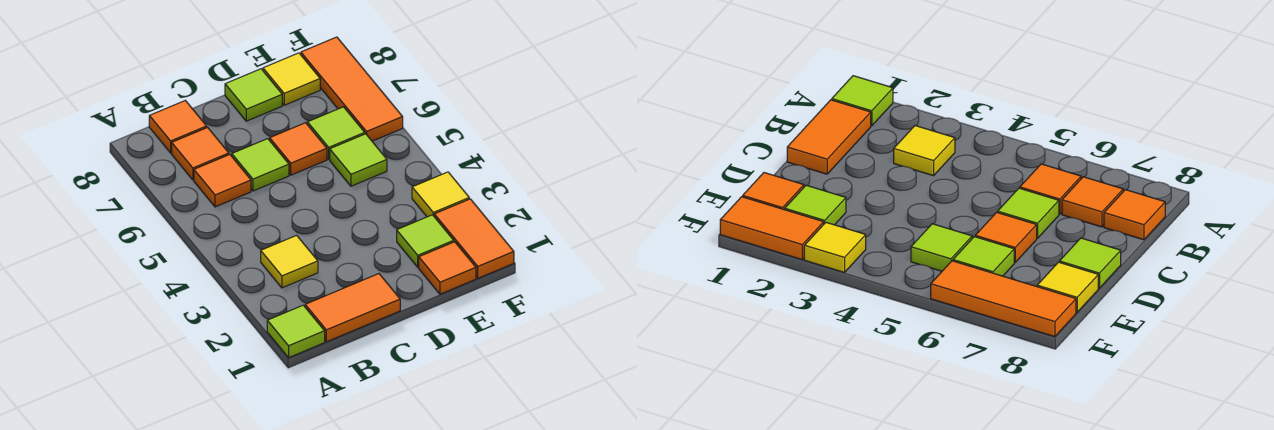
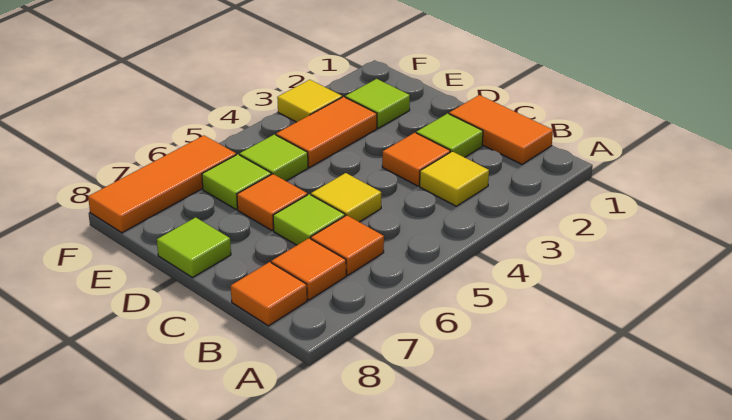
lime 1x1 tile [267,305,325,358] -> lime 1x1 tile moved to [416,113,483,157]
orange 1x1 tile [419,242,476,294] -> orange 1x1 tile moved to [382,133,450,186]
yellow 1x1 tile [263,53,320,105] -> yellow 1x1 tile moved to [311,173,381,222]
orange 1x2 tile [434,199,514,278] -> orange 1x2 tile moved to [276,97,377,167]

